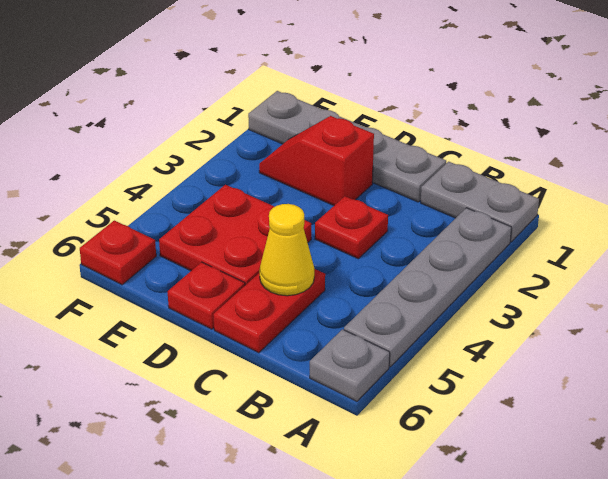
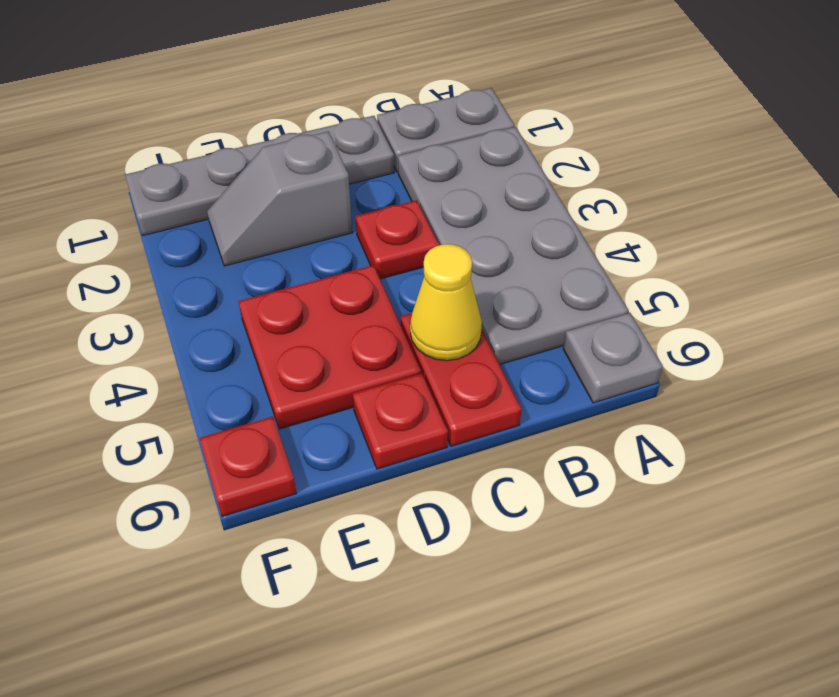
grey 1x4 plate [344,208,512,367] -> grey 2x4 plate [398,127,629,364]
red 1x2 slope [259,116,374,206] -> grey 1x2 slope [207,131,353,266]

